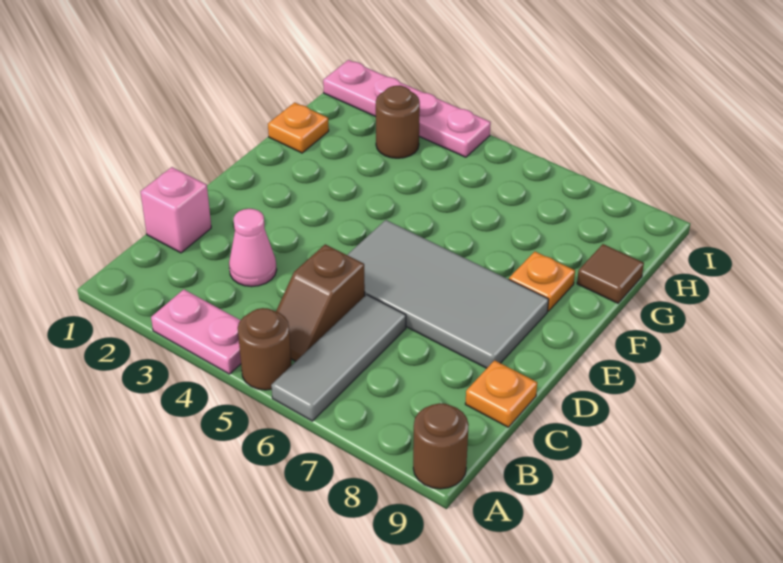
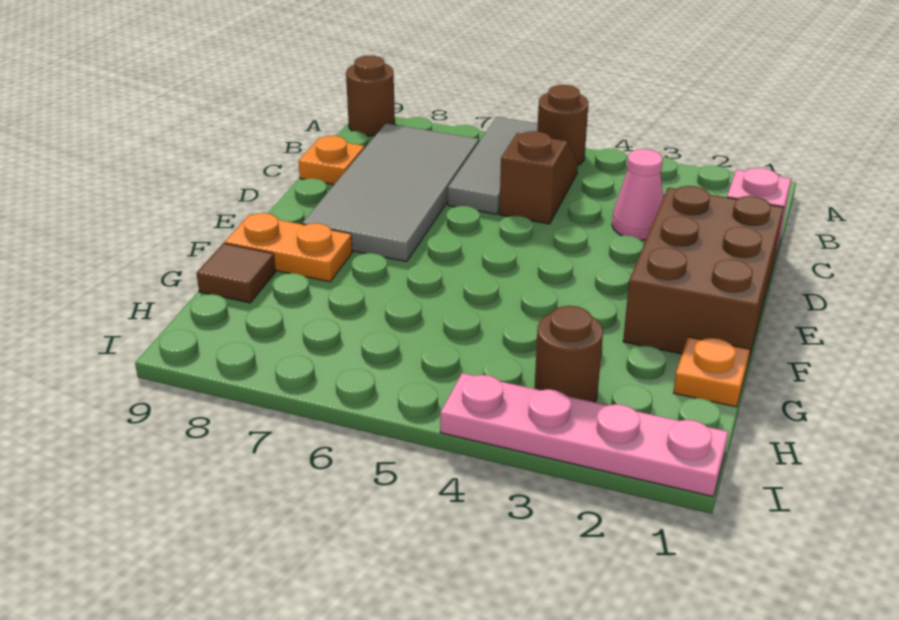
pink 1x2 plate [151,289,241,374] -> none
none -> brown 2x3 brick [623,186,784,362]
grey 2x4 tile [348,220,549,368] -> grey 2x4 tile turned to [302,123,479,262]
orange 1x1 plate [509,252,575,311] -> orange 1x2 plate [225,213,352,282]

